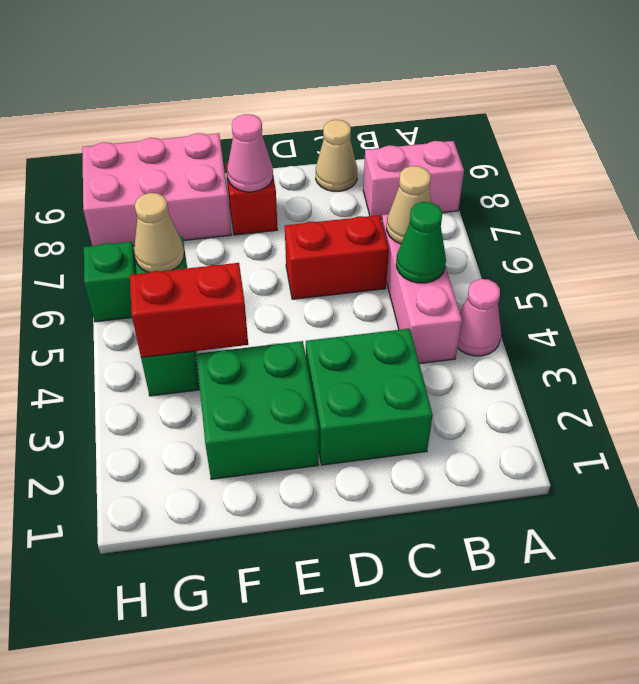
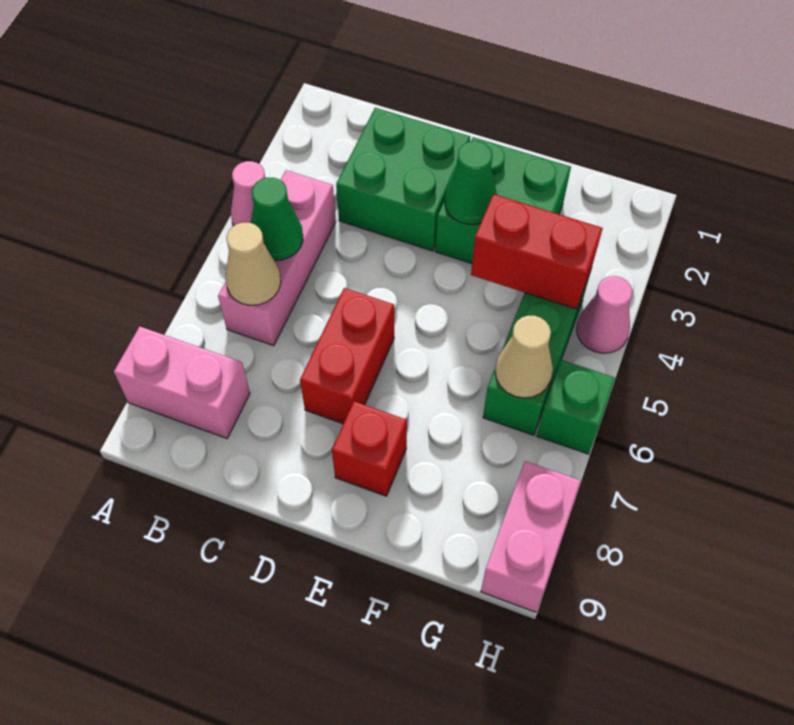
red 1x2 brick [285,215,389,299] -> red 1x2 brick turned to [300,288,394,424]
tan 1x1 cone [316,120,357,191] -> none
none -> green 1x1 cone [445,141,497,224]
pink 1x1 cone [227,114,273,192] -> pink 1x1 cone moved to [577,276,632,353]
pink 2x3 brick [82,133,231,246] -> pink 1x2 brick [481,461,581,612]

